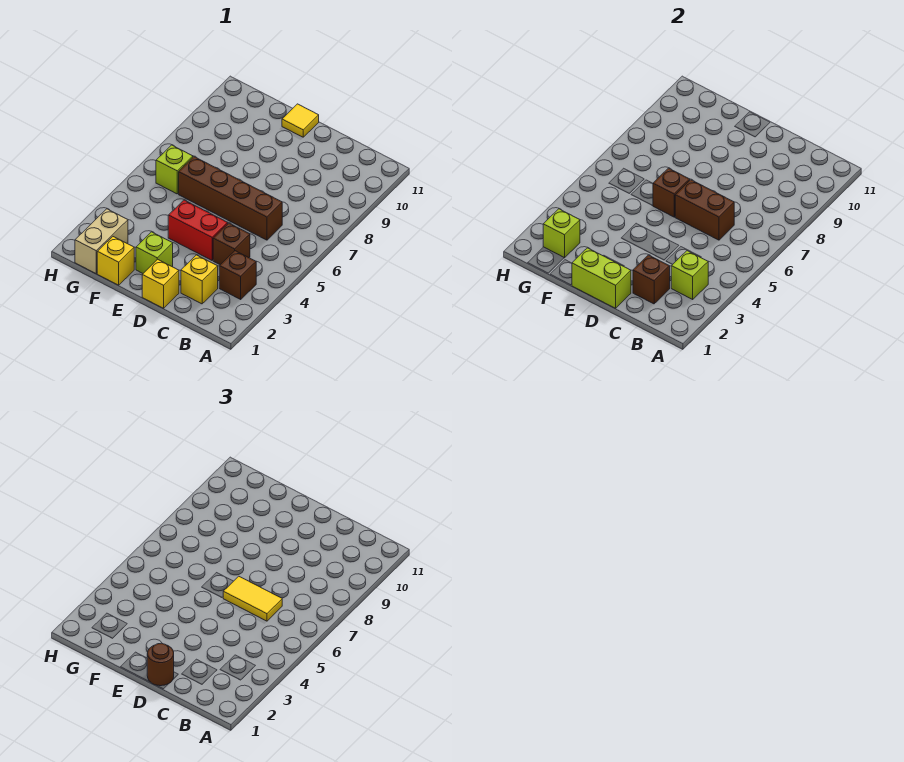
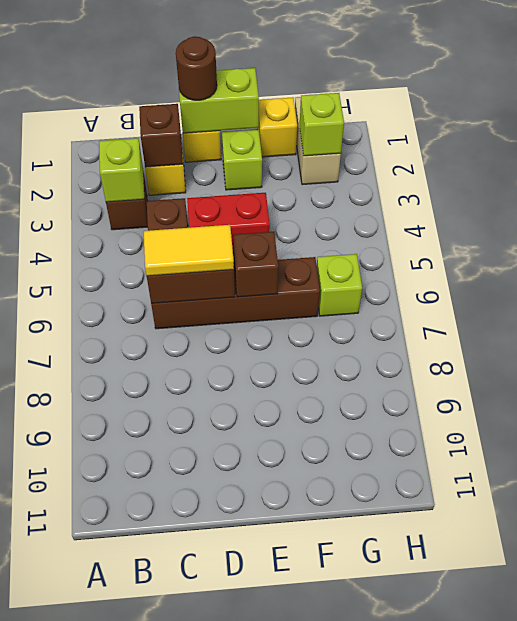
yellow 1x1 tile [282,104,319,137] -> none

